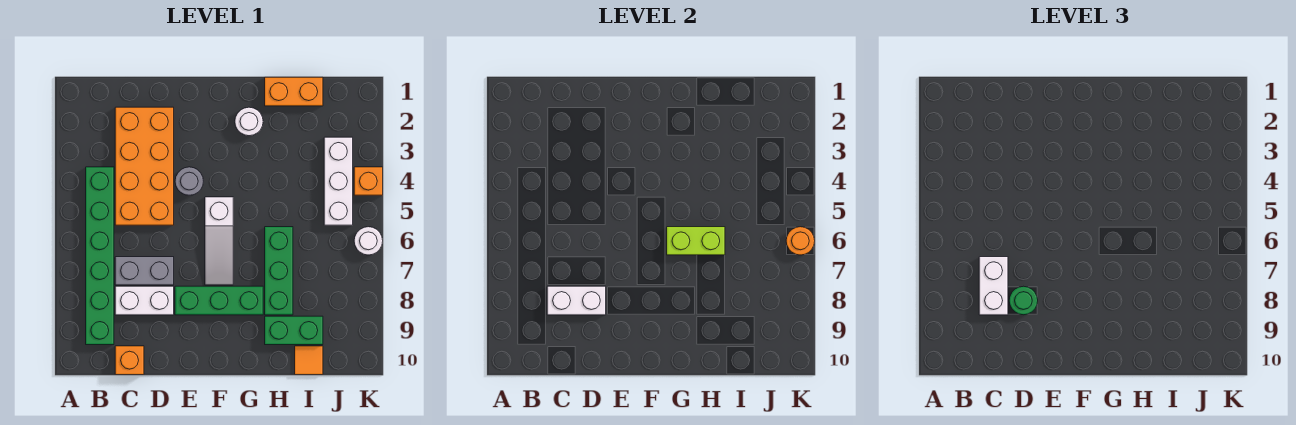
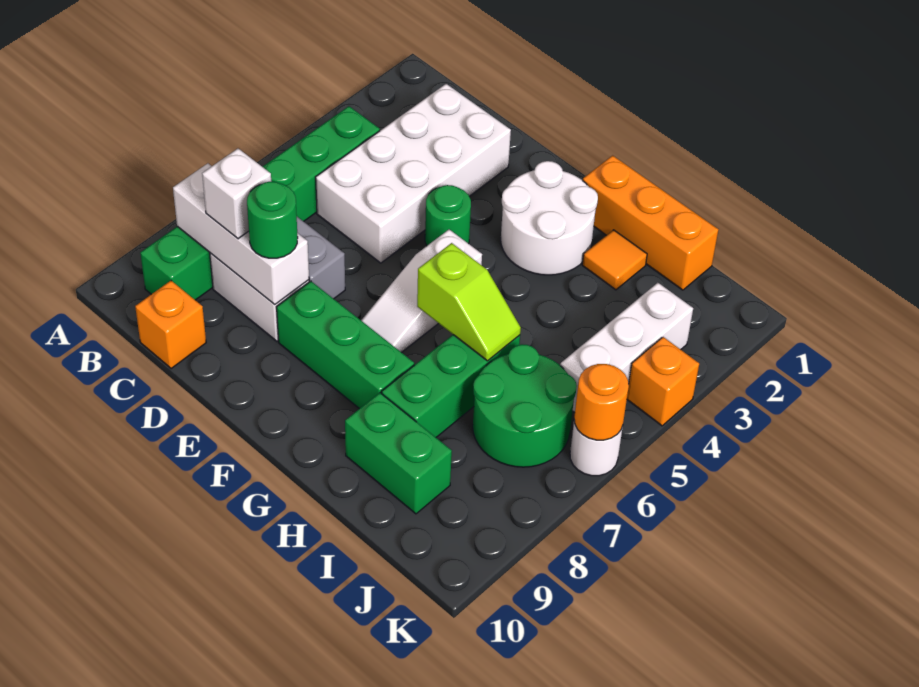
orange 2x4 brick [115,107,174,225] -> white 2x4 brick [316,84,511,263]
white 1x2 brick [979,257,1008,315] -> white 1x1 brick [202,149,271,239]
white 1x2 brick [547,286,606,315] -> white 1x3 brick [173,163,309,305]
grey 1x1 round brick [175,167,203,195] -> green 1x1 round brick [425,185,471,246]
white 1x1 round brick [235,107,263,136] -> white 2x2 round brick [501,161,598,275]
lime 1x2 brick [667,227,725,255] -> lime 1x2 slope [417,243,521,361]
orange 1x2 brick [265,77,323,106] -> orange 1x3 brick [583,156,718,290]
none -> green 2x2 round brick [473,344,577,467]
orange 1x1 tile [295,346,323,375] -> orange 1x1 tile moved to [582,230,647,290]

